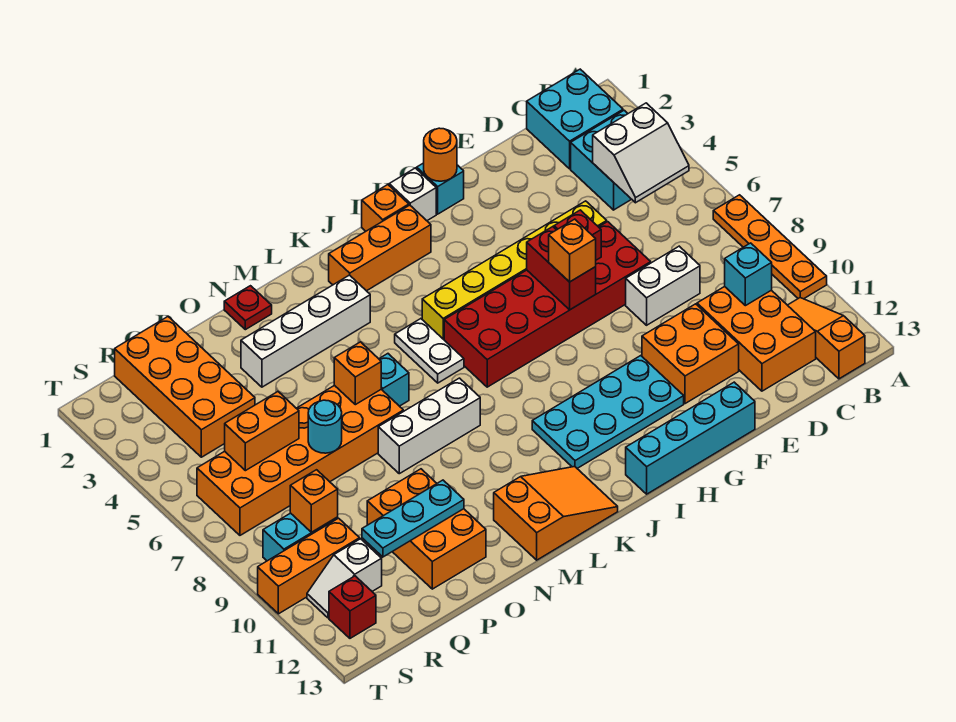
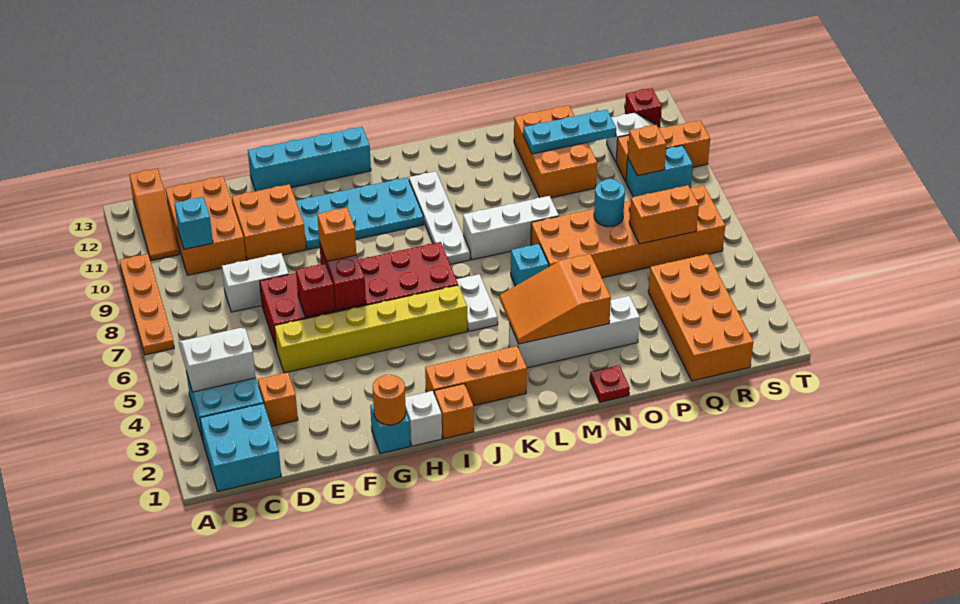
none -> white 1x4 plate [409,171,470,264]
orange 2x3 slope [494,467,618,560] -> orange 2x3 slope moved to [500,254,611,344]
orange 1x1 brick [334,342,381,405] -> orange 1x1 brick moved to [258,372,298,426]

